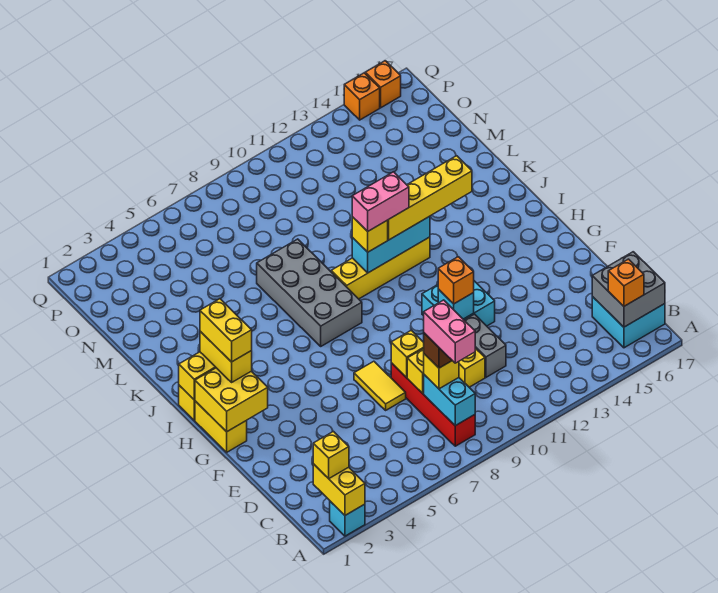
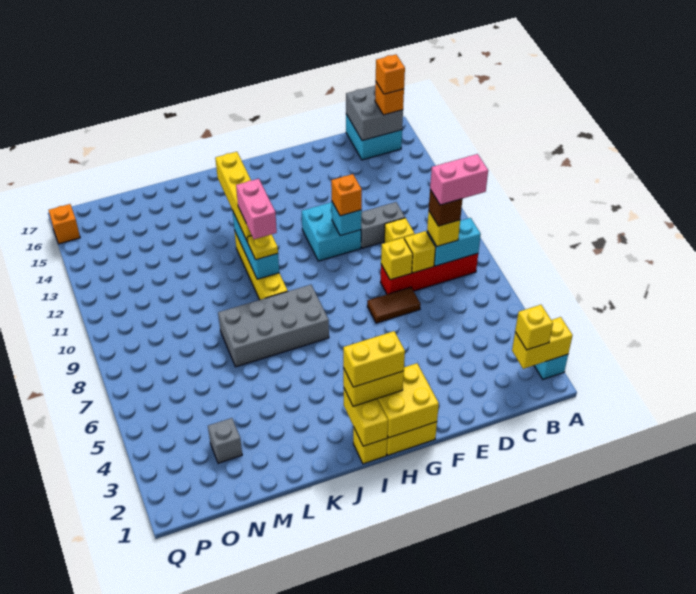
yellow 1x2 tile [354,361,406,410] -> brown 1x2 tile [367,287,421,323]
yellow 1x1 brick [352,217,388,252] -> yellow 1x1 plate [247,234,278,260]
none -> grey 1x1 brick [208,418,242,463]
orange 1x1 brick [344,73,380,120] -> orange 1x1 brick moved to [376,55,405,94]

